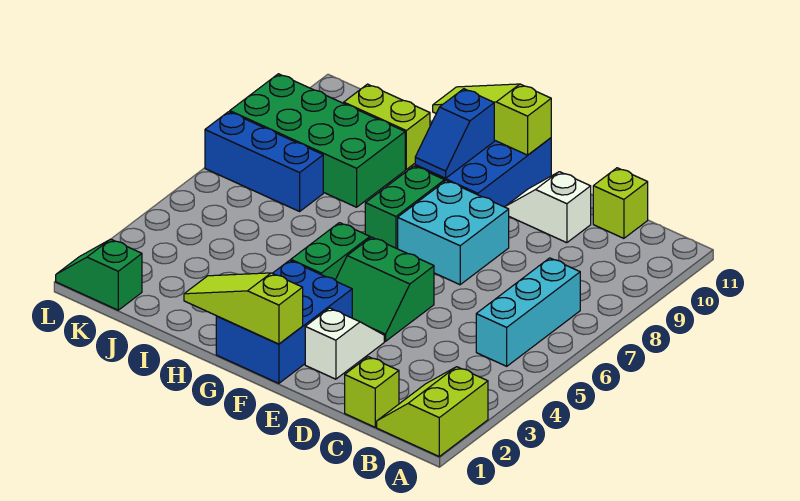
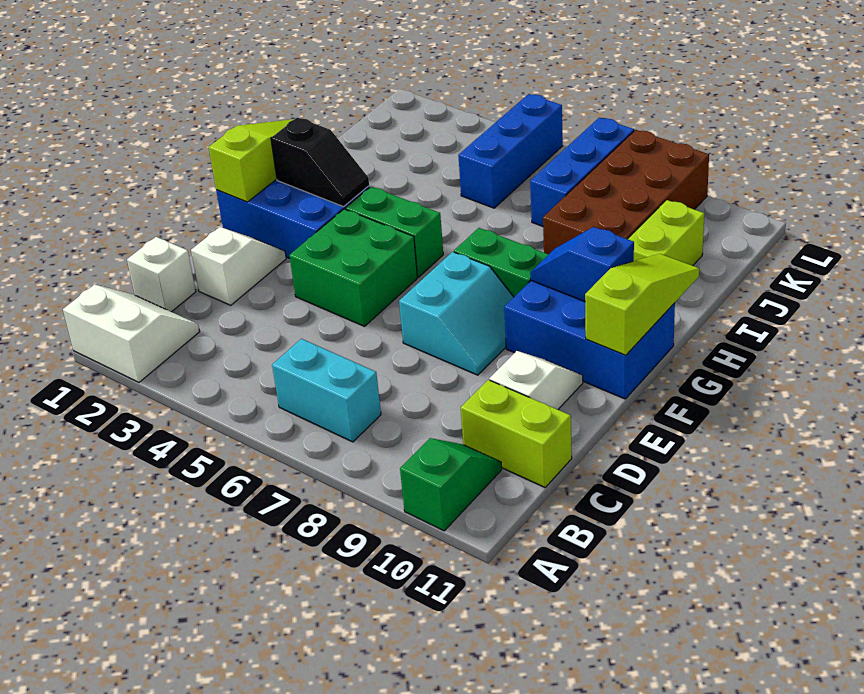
lime 2x2 slope [377,367,488,456] -> white 2x2 slope [63,284,200,382]
cyan 1x3 brick [476,258,580,366] -> cyan 1x2 brick [272,339,381,442]
lime 1x1 brick [345,357,399,427] -> white 1x1 brick [127,237,196,312]
lime 1x1 brick [593,168,648,238] -> lime 1x2 brick [461,380,572,487]
white 1x2 slope [305,308,384,379] -> white 1x2 slope turned to [191,227,286,305]
green 2x2 slope [336,237,434,341] -> green 2x2 brick [289,209,417,326]
cyan 2x2 brick [398,181,509,285] -> cyan 2x2 slope [399,252,514,375]
none -> black 1x2 slope [271,118,369,207]
green 2x4 brick [230,74,405,207] -> brown 2x4 brick [543,130,709,254]
none -> blue 1x3 brick [458,94,563,208]
green 1x2 slope [56,239,142,310] -> green 1x2 slope moved to [400,438,502,531]

